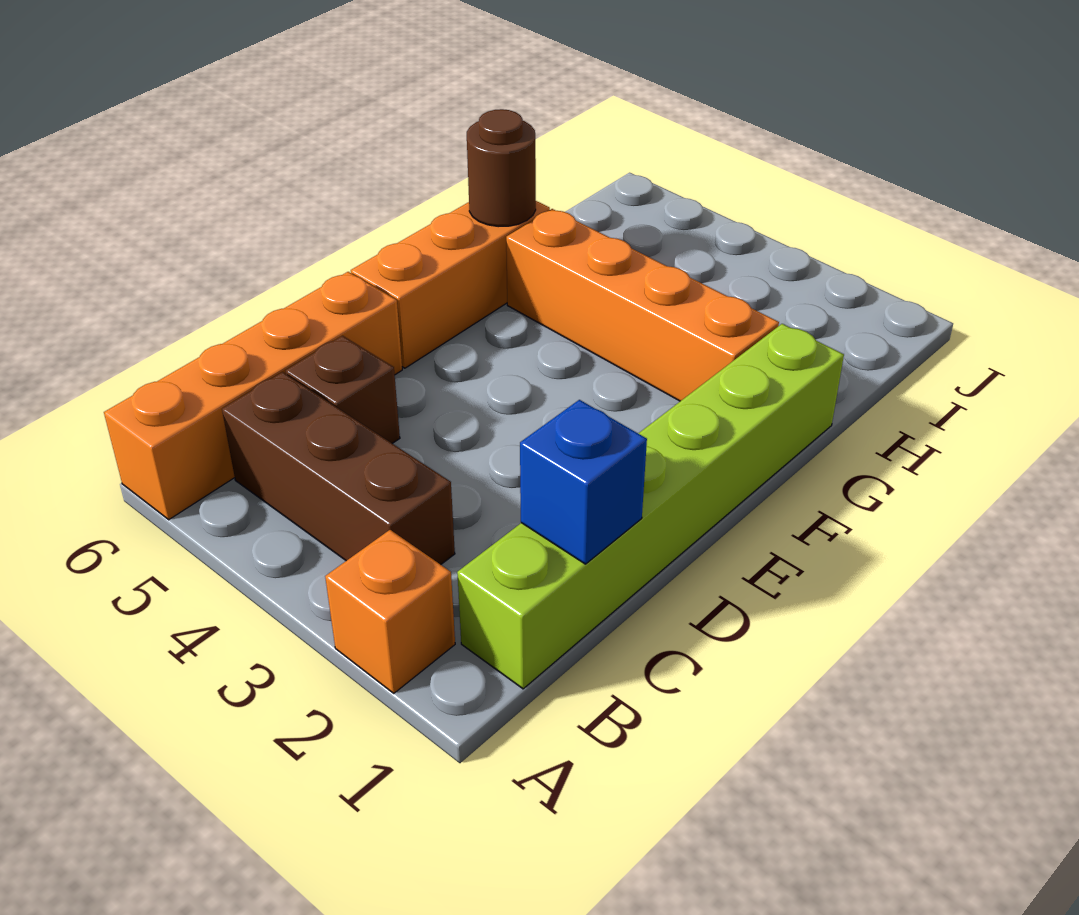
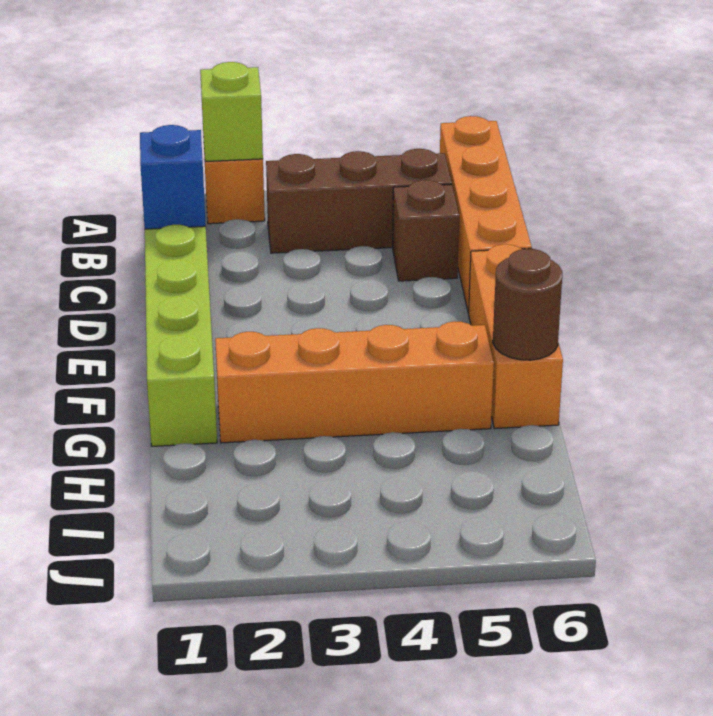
none -> lime 1x1 brick [200,62,263,162]

